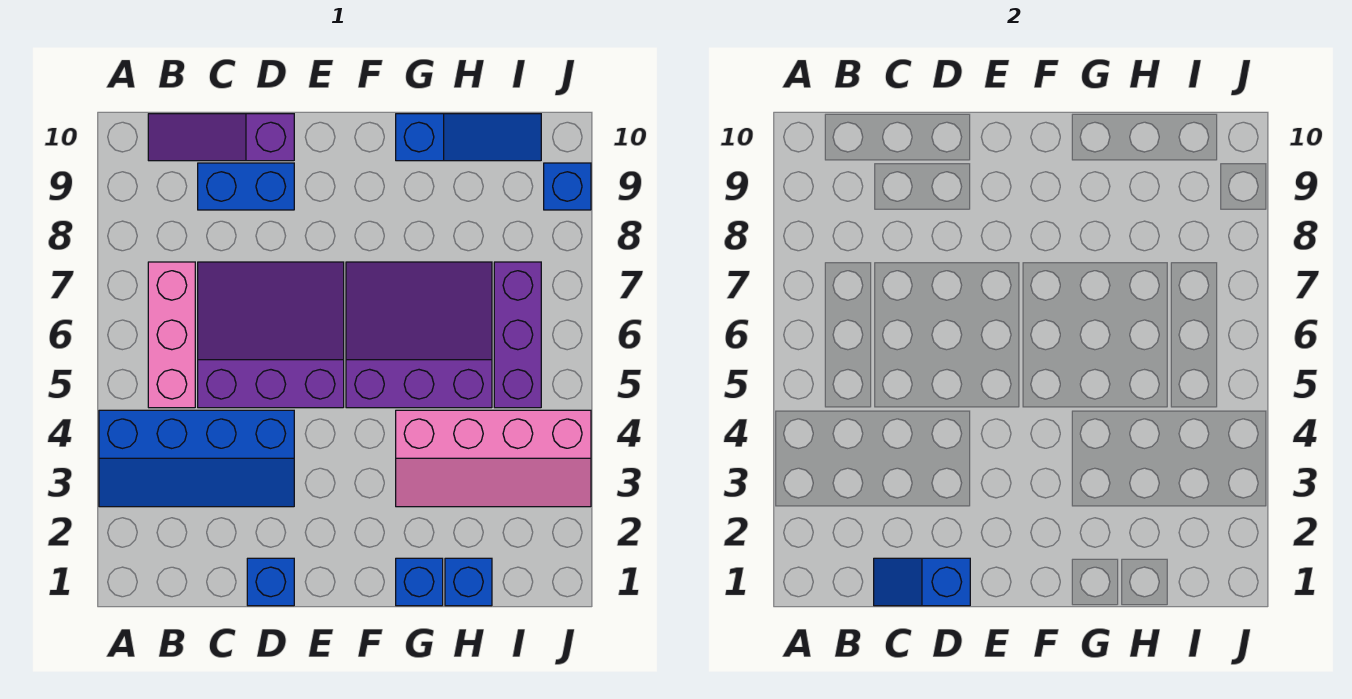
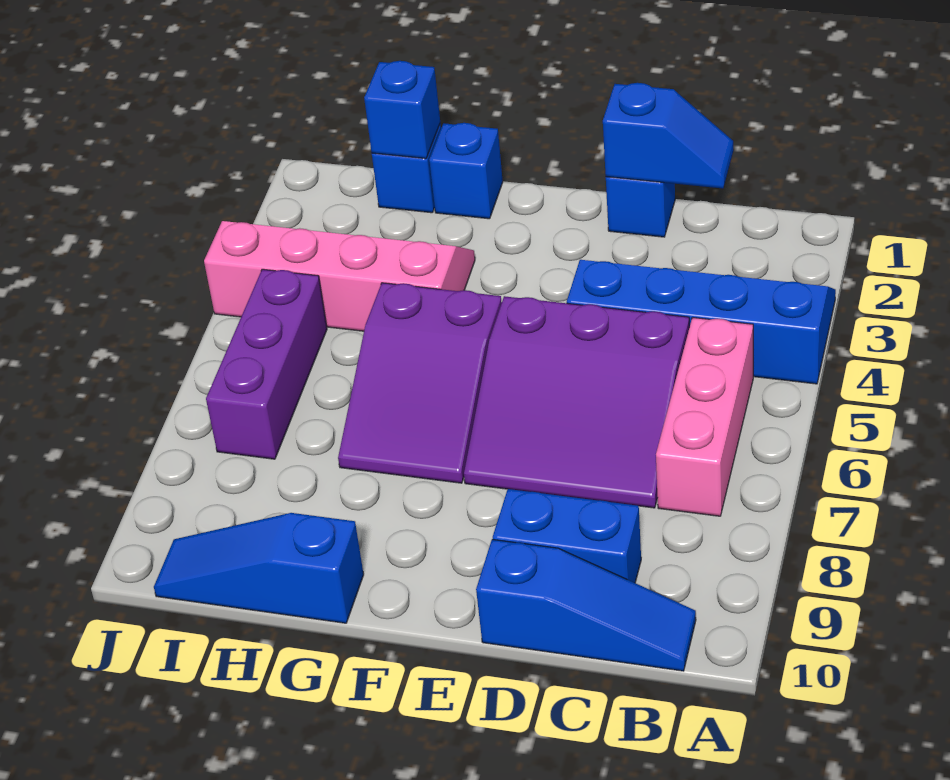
purple 1x3 slope [148,114,294,161] -> blue 1x3 slope [476,539,696,671]
purple 3x3 slope [346,262,492,408] -> purple 2x3 slope [338,283,502,483]
blue 1x1 brick [544,163,591,210] -> blue 1x1 brick moved to [364,61,440,159]

